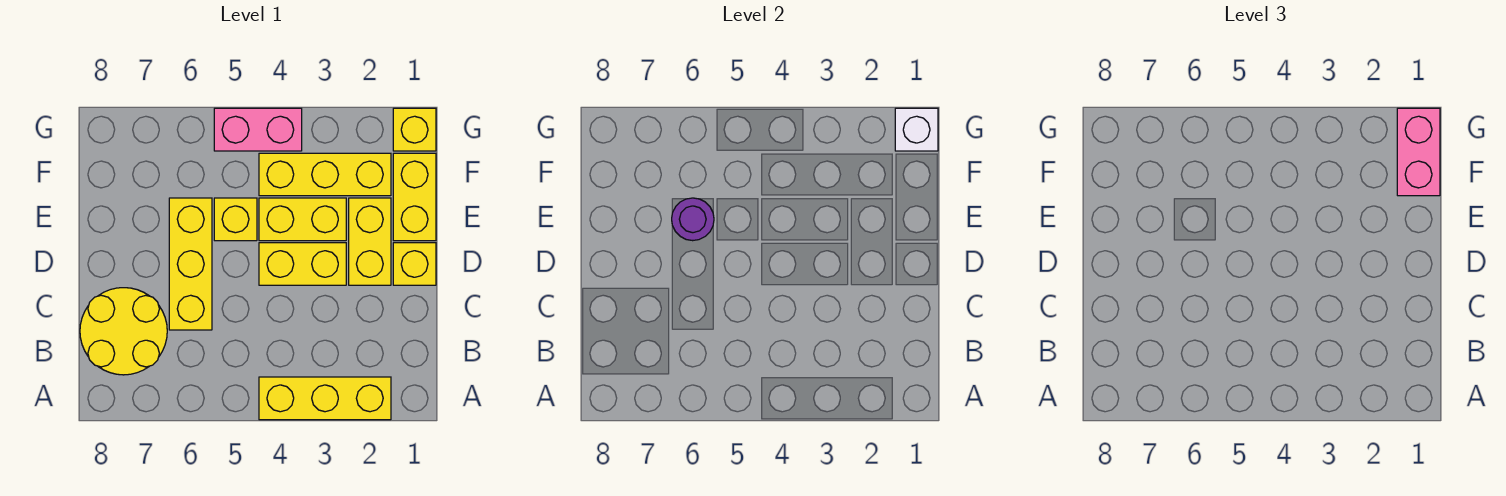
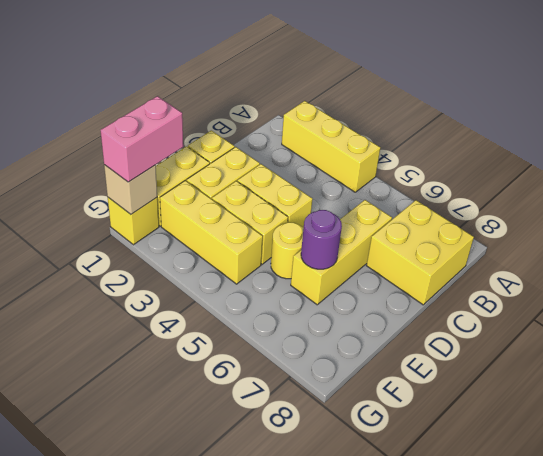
yellow 2x2 round brick [80,288,167,375] -> yellow 2x2 brick [366,200,474,305]
yellow 1x1 brick [214,198,257,241] -> yellow 1x1 round brick [271,222,304,279]
white 1x1 brick [895,108,938,151] -> tan 1x1 brick [104,165,157,214]
pink 1x2 brick [214,108,302,151] -> none

